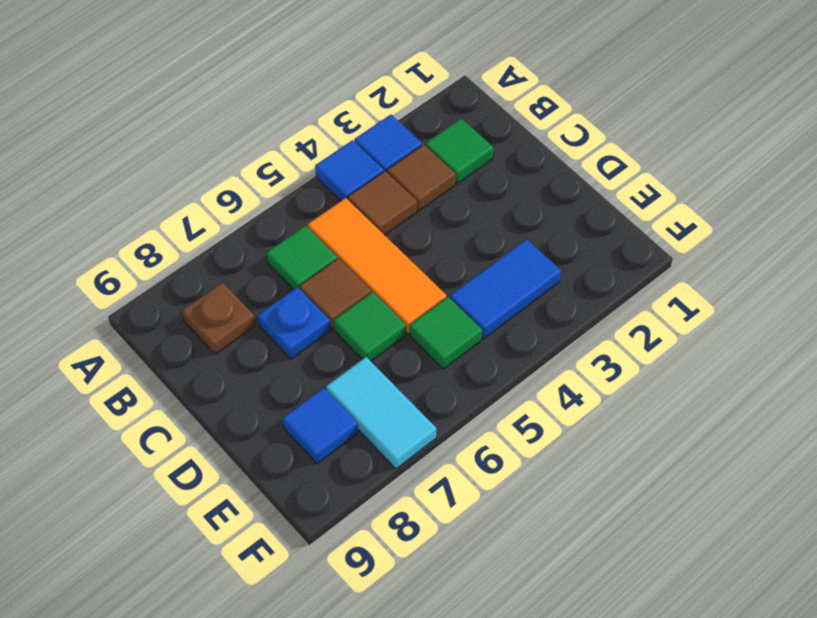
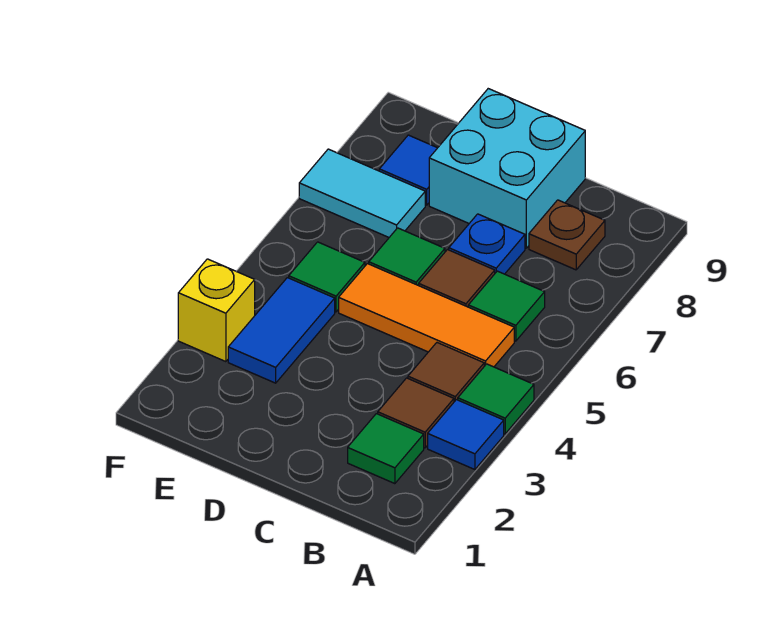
blue 1x1 tile [315,140,384,201] -> green 1x1 tile [458,364,534,434]
none -> cyan 2x2 brick [429,89,585,248]
none -> yellow 1x1 brick [178,259,255,362]

